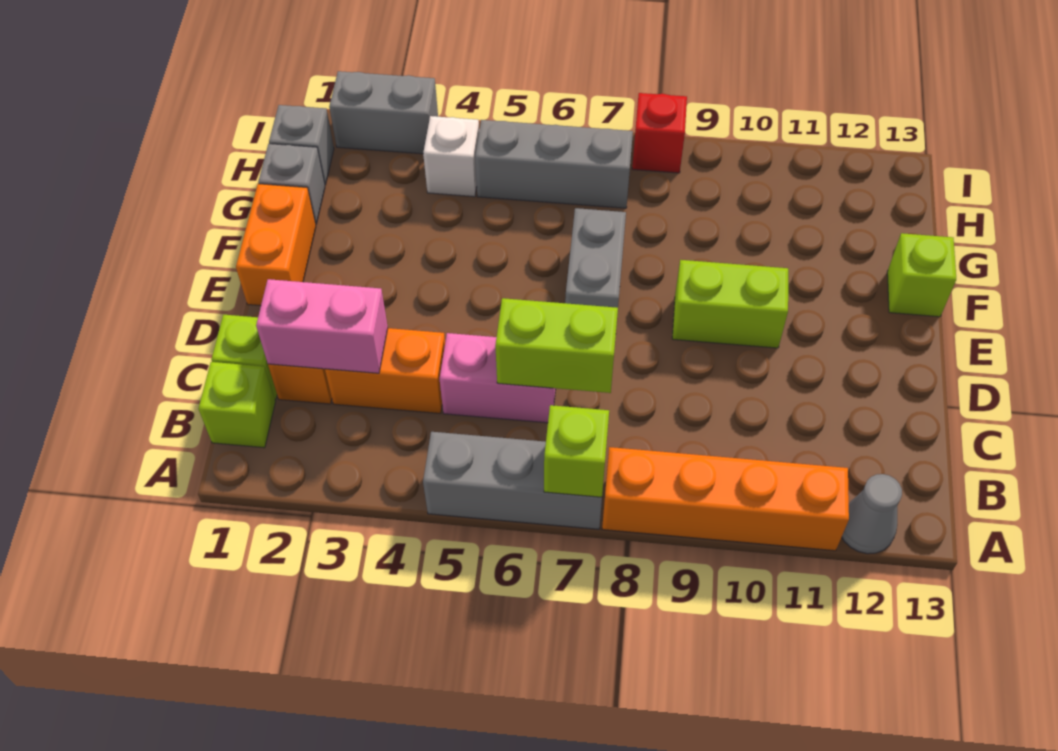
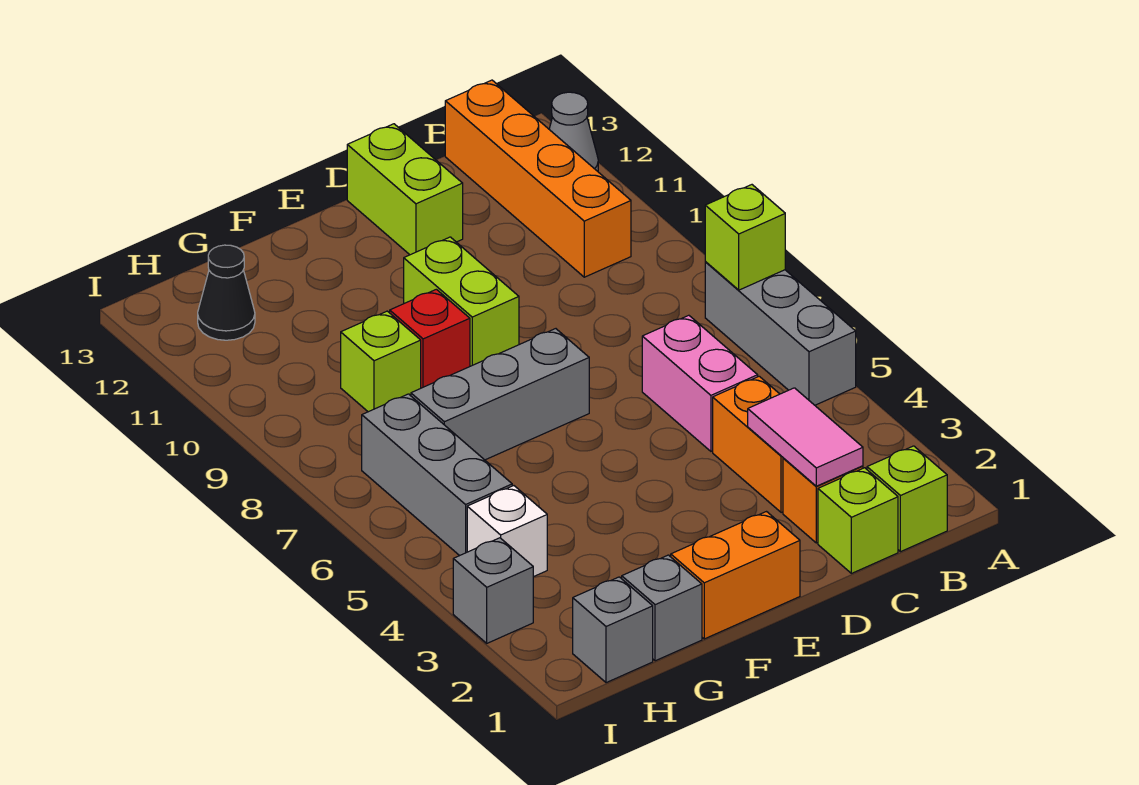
orange 1x4 brick [602,447,849,551] -> orange 1x4 brick moved to [445,80,631,277]
pink 1x2 brick [256,279,388,373] -> pink 1x2 tile [748,388,863,486]
lime 1x2 brick [495,298,618,393] -> lime 1x2 brick moved to [347,124,463,255]
grey 1x2 brick [565,208,626,308] -> grey 1x3 brick [411,329,589,460]
lime 1x1 brick [887,233,956,317] -> lime 1x1 brick moved to [341,311,421,412]
none -> black 1x1 cone [198,245,255,340]
grey 1x2 brick [329,71,438,154] -> grey 1x1 brick [453,538,533,643]
red 1x1 brick [632,93,687,173] -> red 1x1 brick moved to [390,289,470,388]

